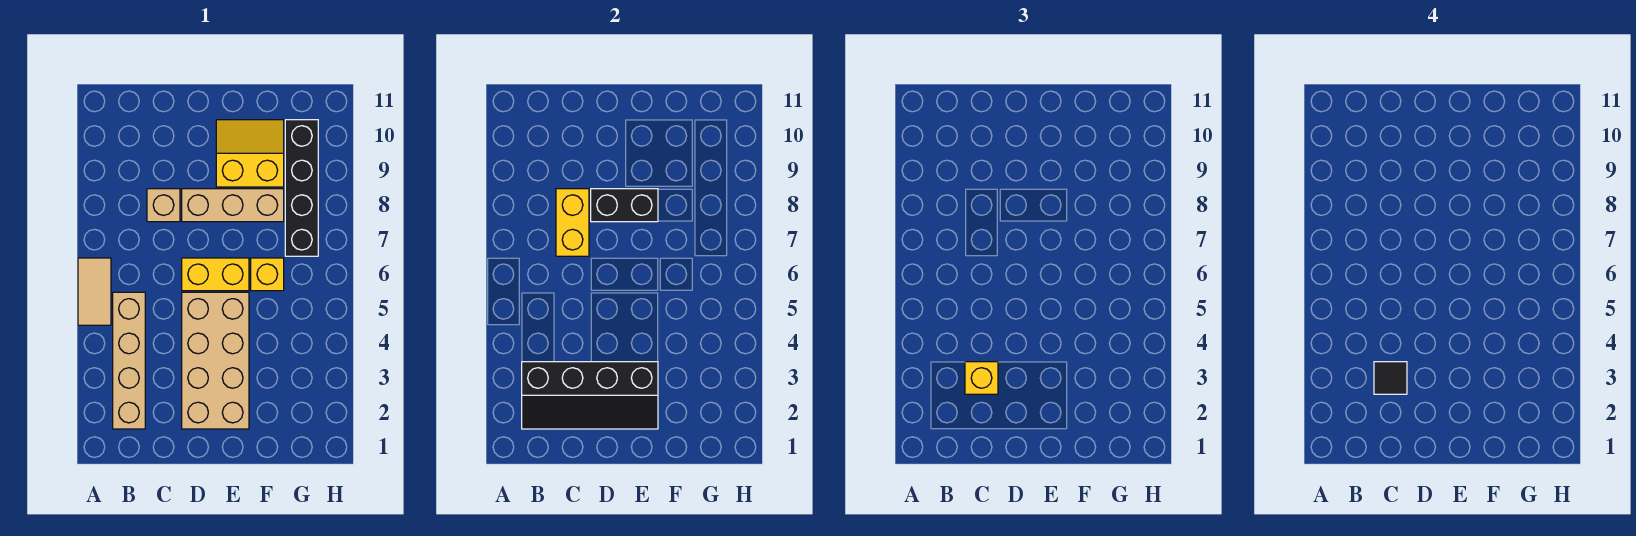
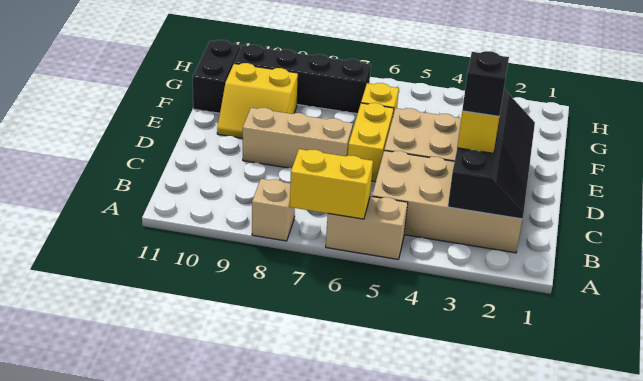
tan 1x2 tile [78,258,111,325] -> tan 1x2 brick [326,196,408,259]
tan 1x4 brick [113,292,145,429] -> tan 2x4 brick [372,151,522,253]
black 1x1 tile [1374,362,1407,394] -> black 1x1 brick [462,51,509,116]
yellow 1x2 brick [556,189,589,256] -> yellow 1x2 brick moved to [290,149,373,219]
tan 1x1 brick [147,189,180,222] -> tan 1x1 brick moved to [252,179,295,241]
tan 1x3 brick [182,189,284,222] -> tan 1x3 brick turned to [243,108,353,168]
black 1x2 brick [591,189,658,222] -> black 1x2 brick moved to [193,40,240,113]
yellow 2x2 slope [216,120,284,187] -> yellow 2x2 slope turned to [217,63,298,138]

